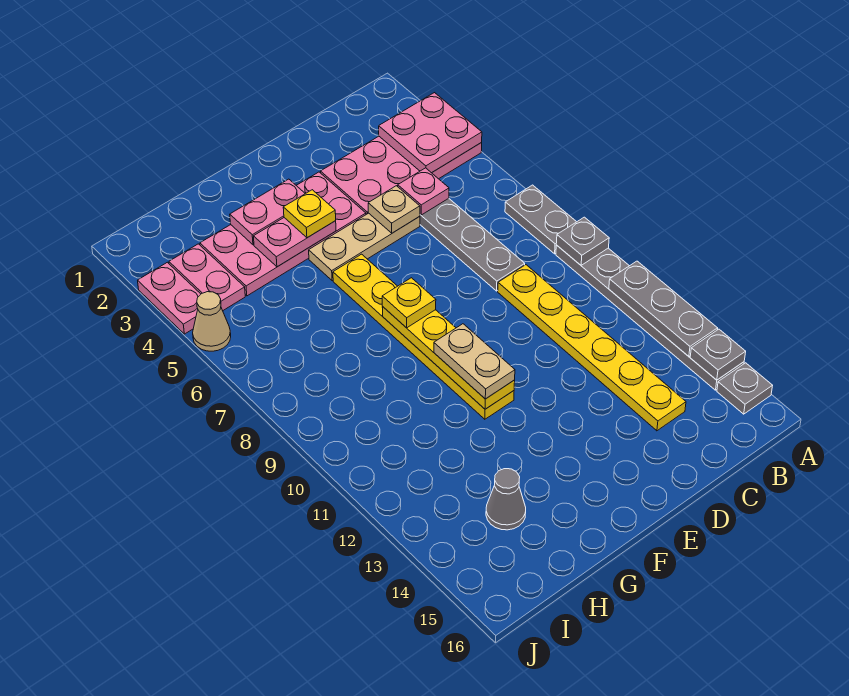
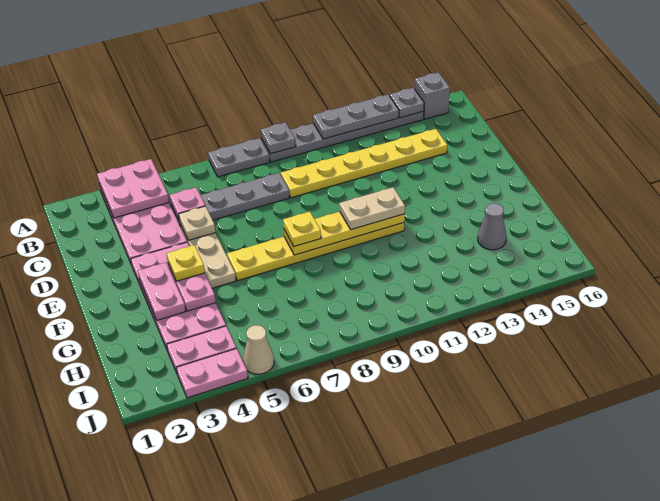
grey 1x1 plate [717,363,773,414] -> grey 1x1 brick [415,72,450,119]

